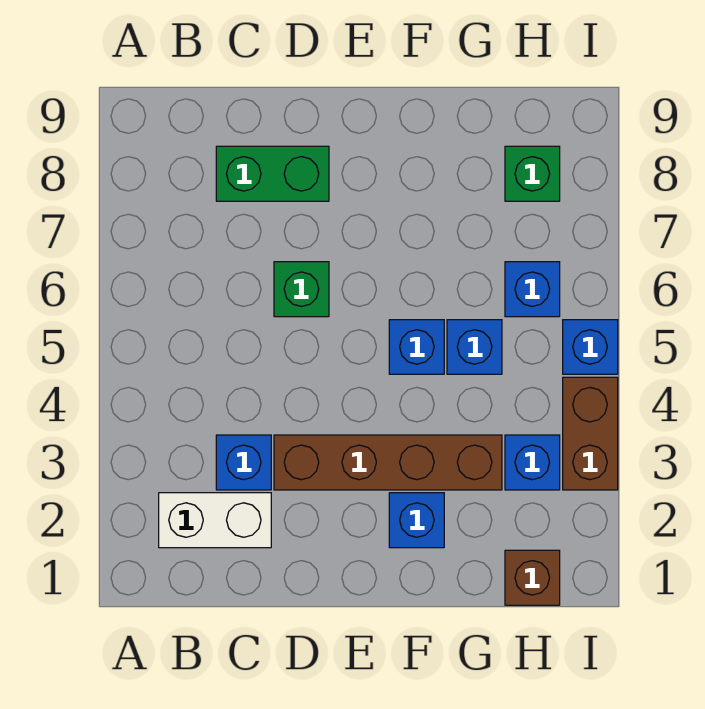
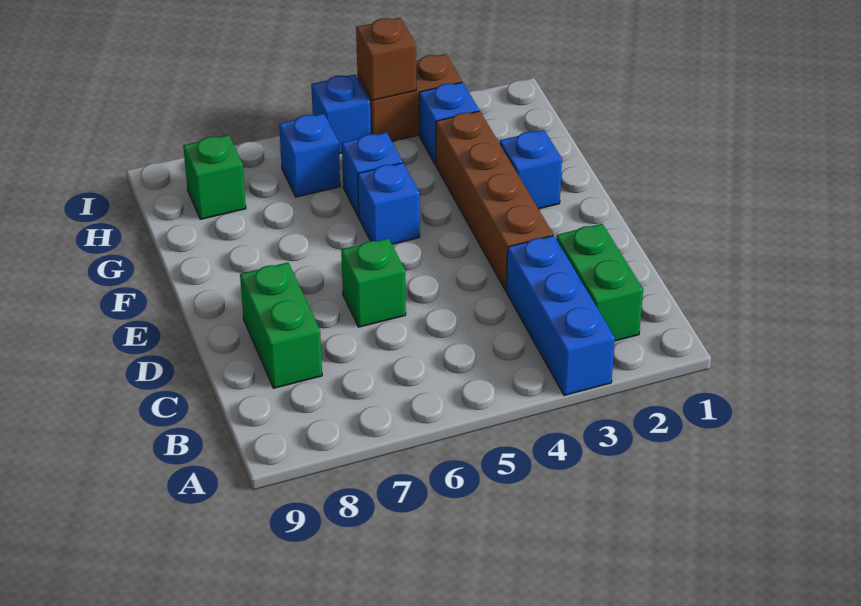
white 1x2 brick [159,493,271,548] -> green 1x2 brick [556,224,643,341]
blue 1x1 brick [216,435,271,490] -> blue 1x3 brick [506,236,615,395]
brown 1x1 brick [505,550,560,605] -> brown 1x1 brick moved to [356,18,416,100]

